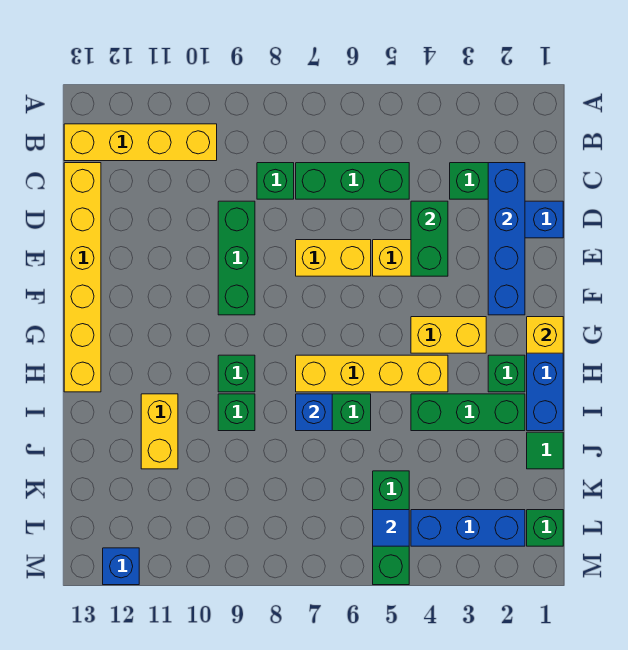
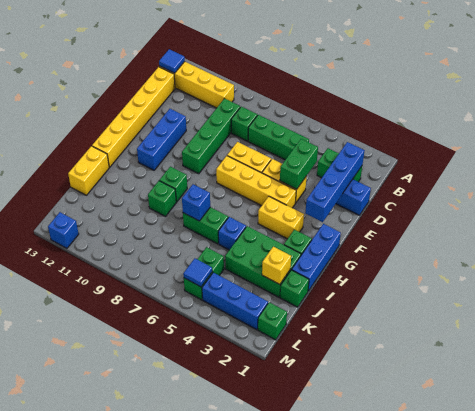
none -> blue 1x1 tile [159,49,185,73]
green 1x3 brick [218,201,255,315] -> green 1x4 brick [182,99,240,174]
none -> blue 1x3 brick [137,109,186,170]
yellow 1x1 brick [527,317,563,353] -> yellow 1x1 brick moved to [262,247,291,284]
yellow 1x4 brick [296,355,448,392] -> yellow 1x4 brick moved to [216,156,296,208]
green 1x3 brick [411,394,525,431] -> green 2x3 brick [225,226,301,297]
none -> blue 1x1 brick [218,217,246,250]
yellow 1x2 brick [141,394,178,469] -> yellow 1x2 brick moved to [68,146,109,195]
green 1x1 tile [527,432,563,469] -> green 1x1 brick [280,270,309,307]
green 1x3 brick [373,471,409,585] -> green 1x2 brick [184,247,224,300]

